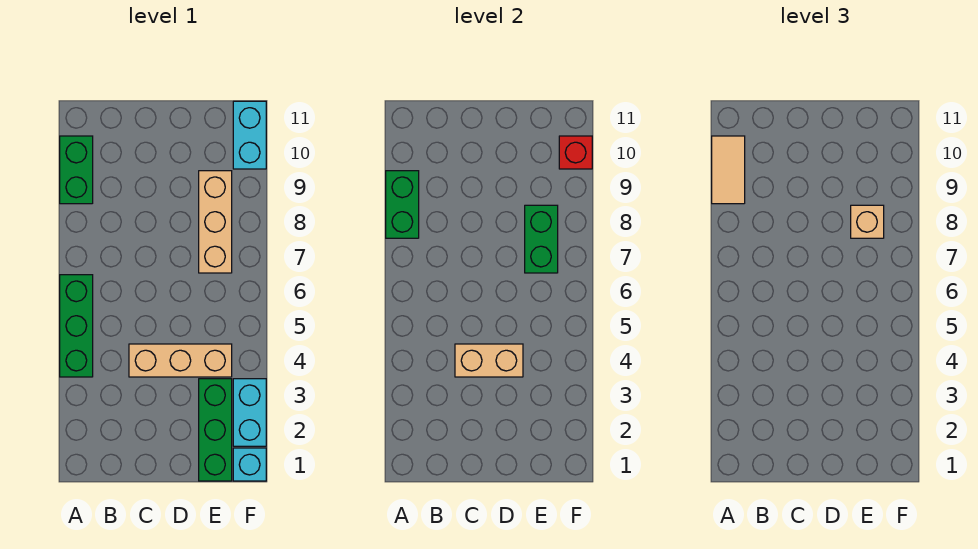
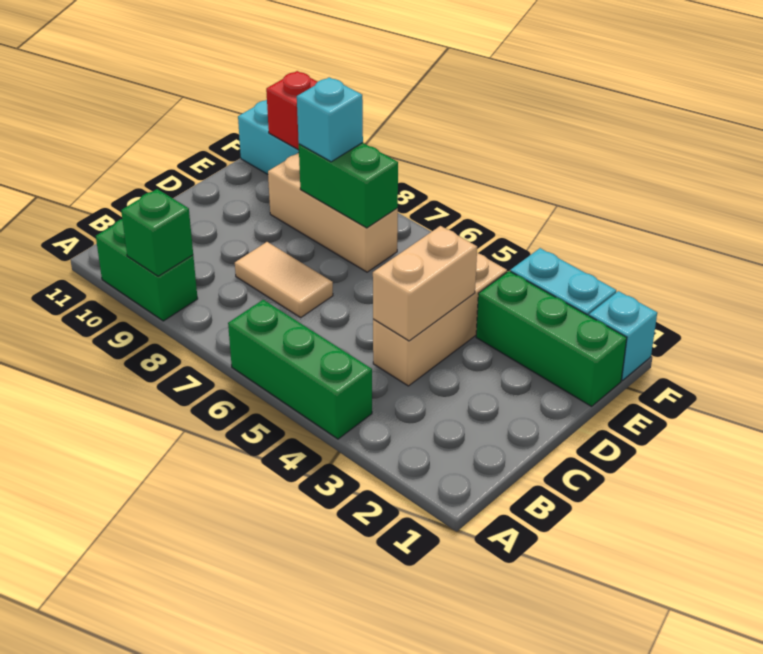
green 1x2 brick [386,171,419,238] -> green 1x1 brick [121,189,193,276]
tan 1x2 tile [712,136,745,204] -> tan 1x2 tile moved to [235,242,333,317]
tan 1x1 brick [851,205,884,238] -> cyan 1x1 brick [297,77,363,162]

